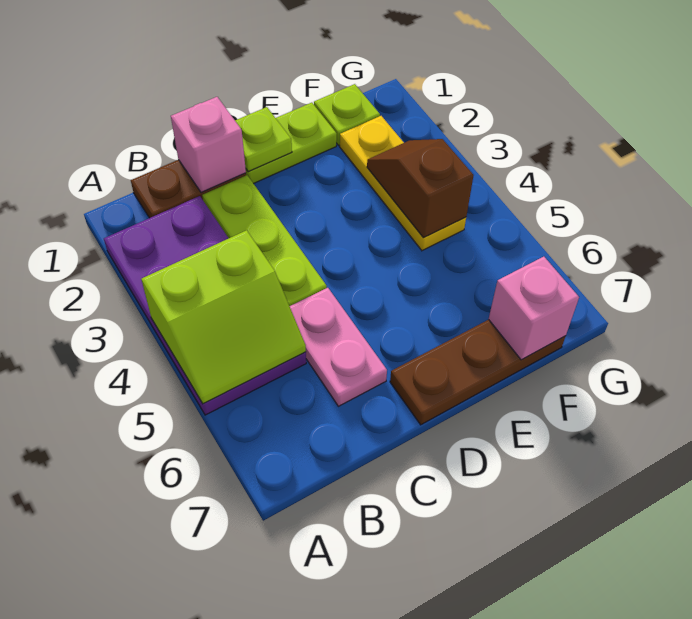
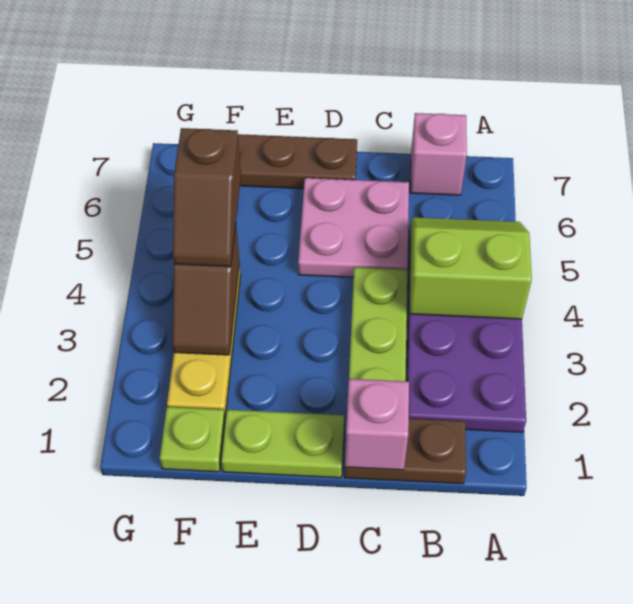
pink 1x2 plate [290,288,387,406] -> pink 2x2 plate [298,178,409,277]
lime 1x1 plate [235,107,292,172] -> none
none -> brown 1x2 slope [173,128,241,266]
pink 1x1 brick [489,257,579,360] -> pink 1x1 brick moved to [410,113,467,195]

